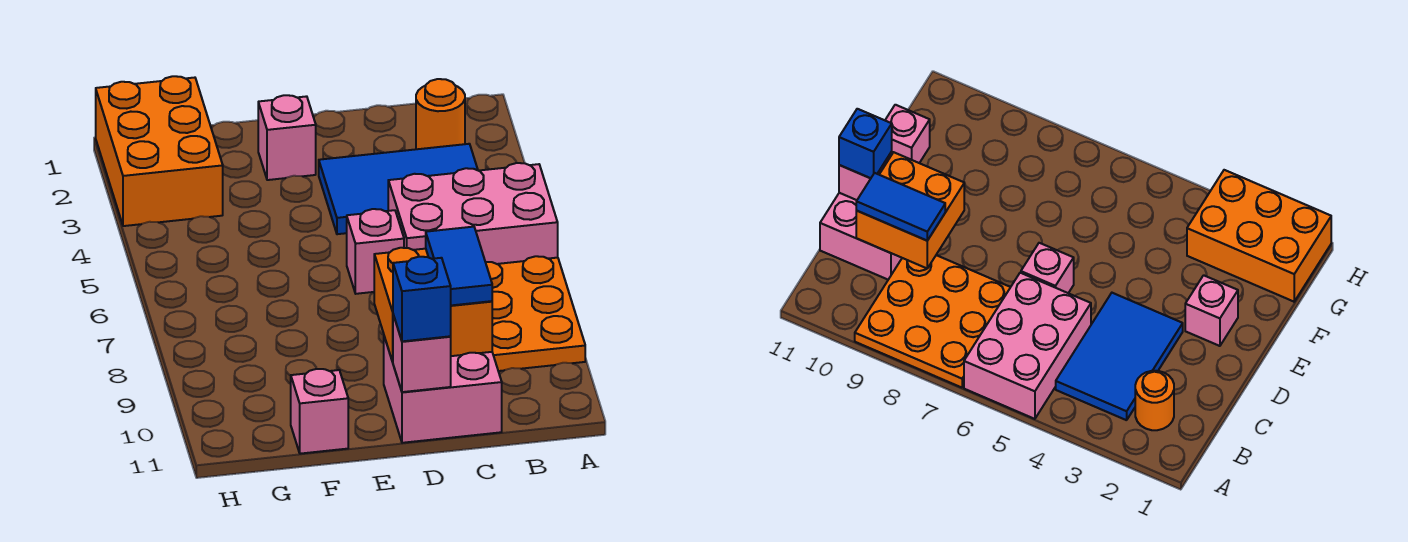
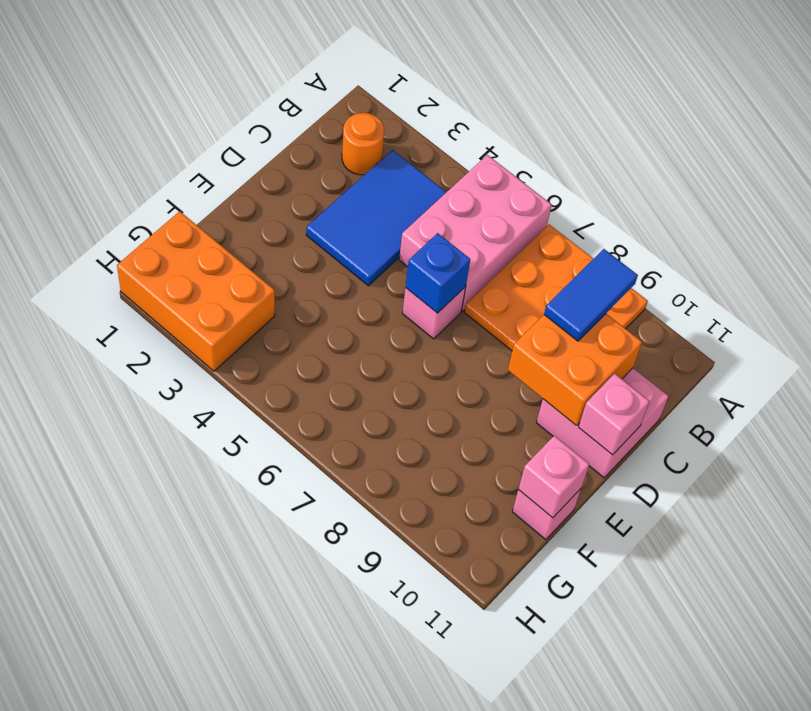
blue 1x2 tile [426,227,492,305] -> blue 1x2 tile turned to [544,249,638,341]
blue 1x1 brick [393,257,451,341] -> blue 1x1 brick moved to [406,233,470,313]
pink 1x1 brick [258,95,316,180] -> pink 1x1 brick moved to [518,436,589,518]

